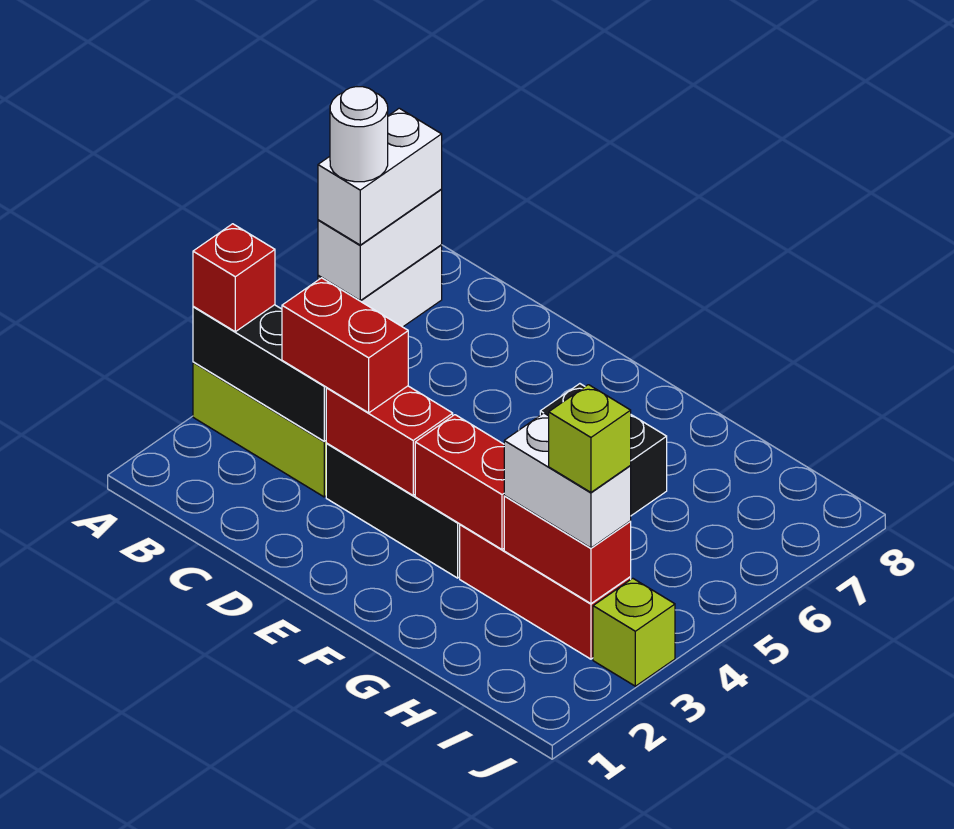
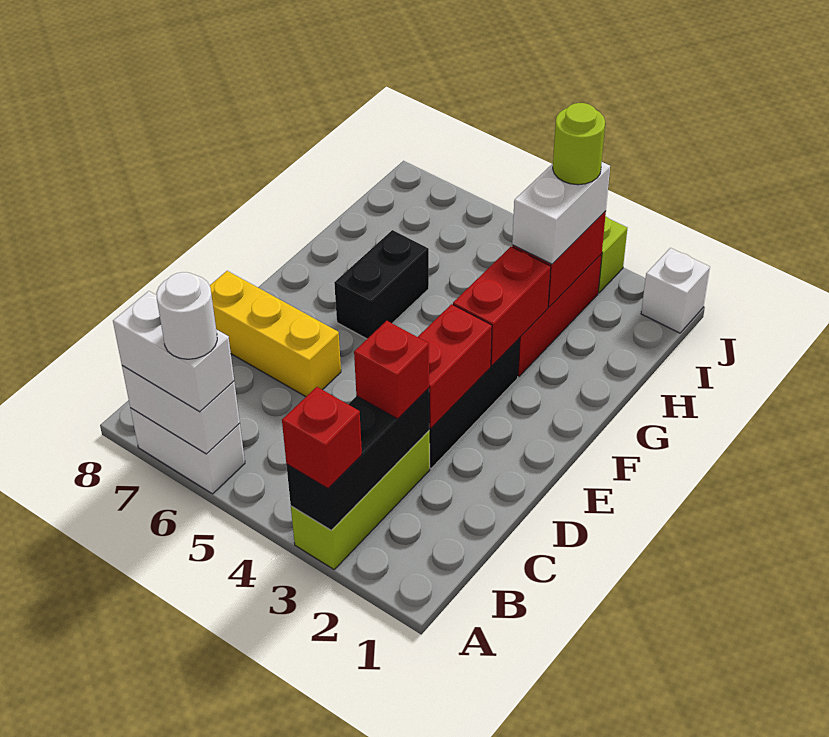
red 1x2 brick [282,278,408,413] -> red 1x1 brick [354,321,429,419]
none -> yellow 1x3 brick [210,271,341,397]
lime 1x1 brick [549,385,631,492] -> lime 1x1 round brick [553,103,605,185]
none -> white 1x1 brick [641,248,710,333]

